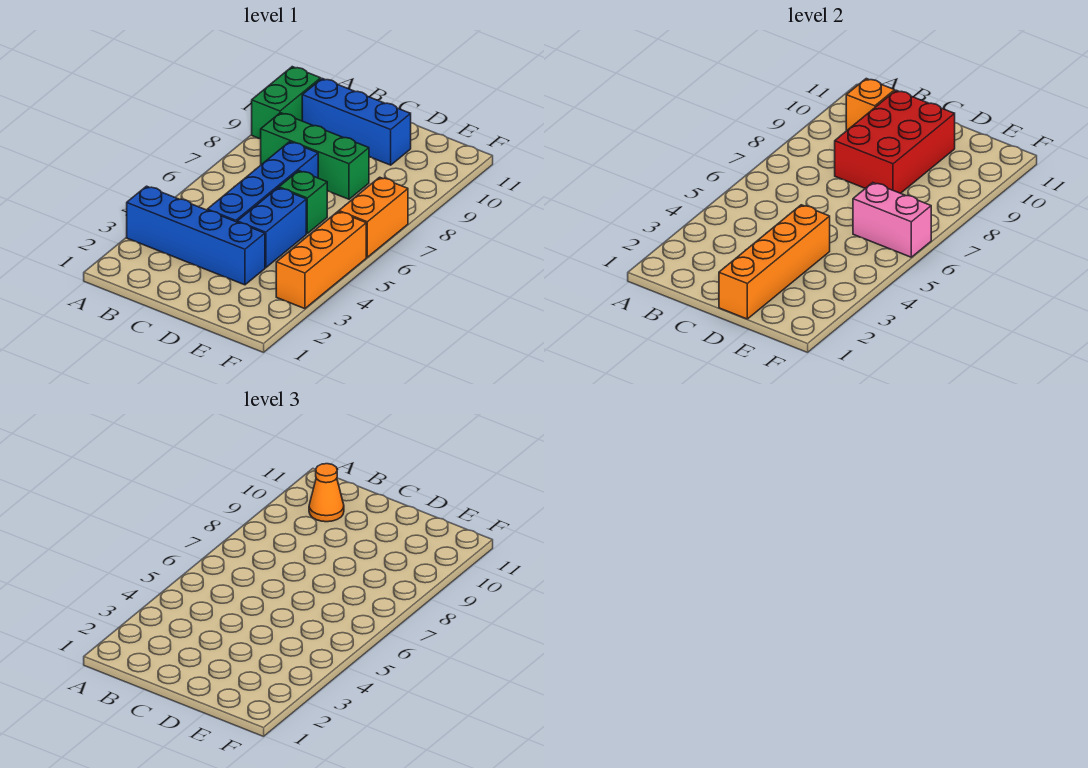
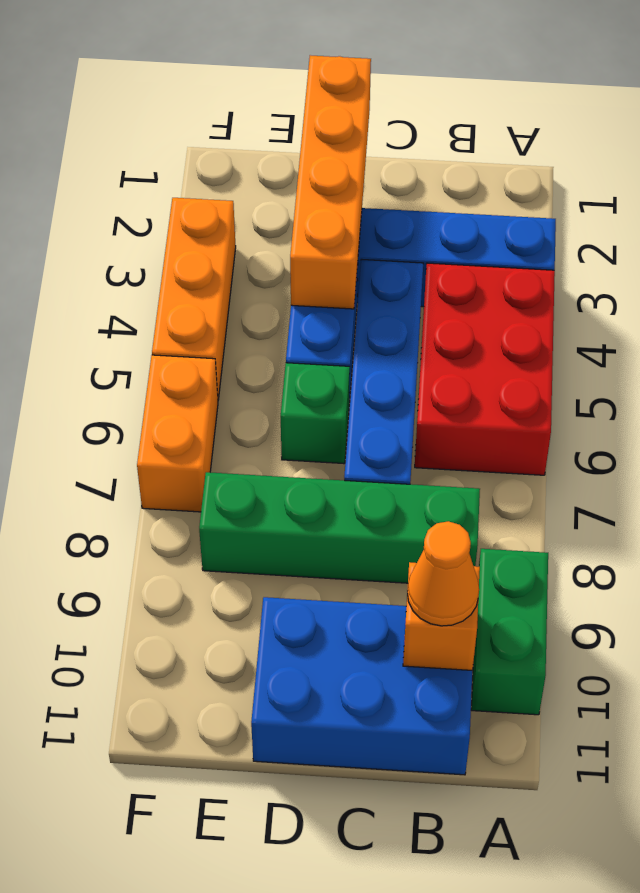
green 1x3 brick [261,113,369,199] -> green 1x4 brick [199,472,480,583]
blue 1x3 brick [302,79,411,165] -> blue 2x3 brick [251,597,472,775]
red 2x3 brick [835,90,955,193] -> red 2x3 brick moved to [415,263,555,475]
pink 1x2 brick [853,183,931,257] -> none

